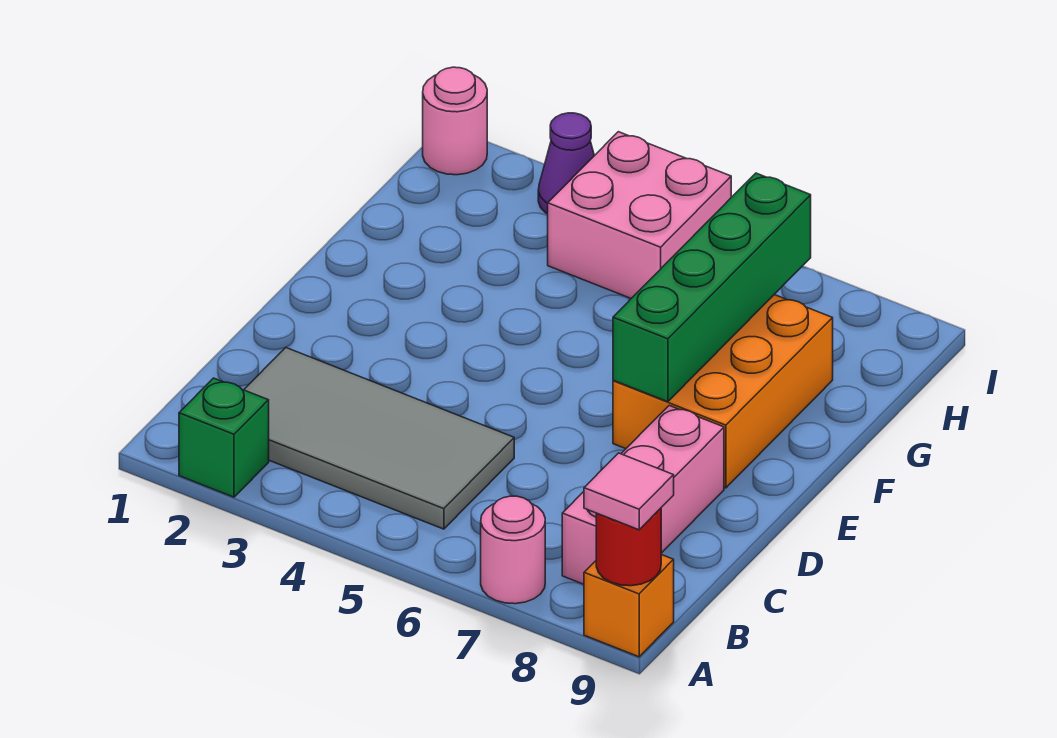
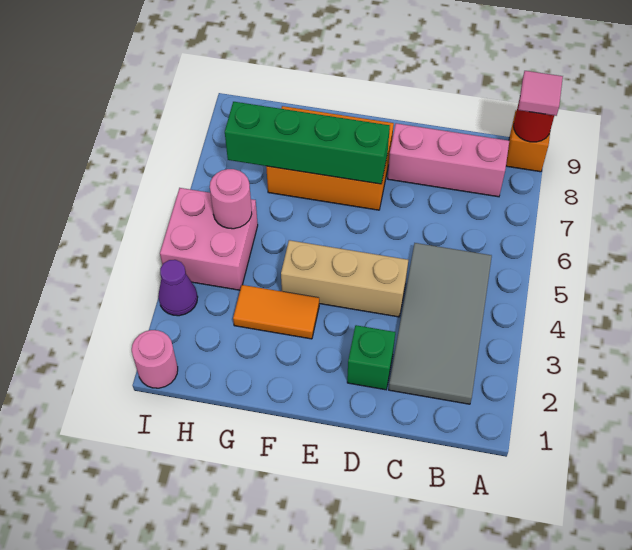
green 1x1 brick [179,378,269,497] -> green 1x1 brick moved to [347,325,395,390]
pink 1x1 round brick [481,496,545,604] -> pink 1x1 round brick moved to [210,169,252,229]
none -> tan 1x3 brick [281,240,408,317]
none -> orange 1x2 tile [233,285,319,339]

